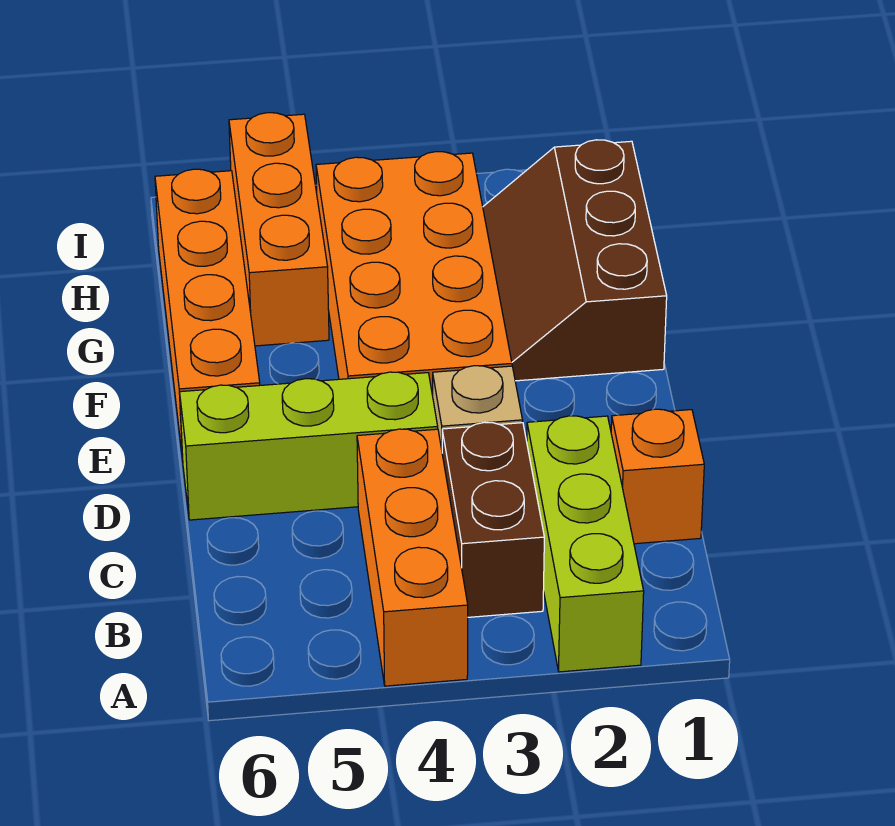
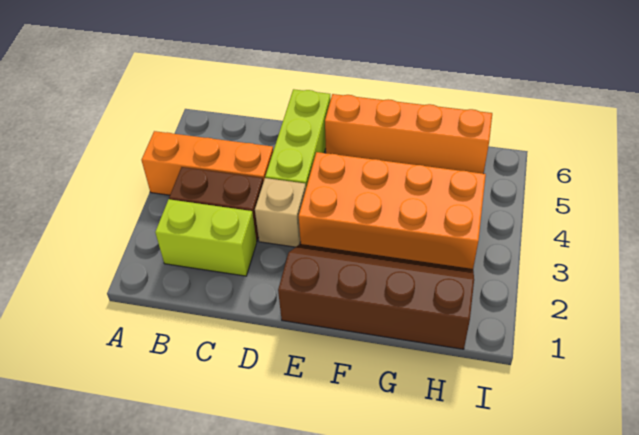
lime 1x3 brick [527,416,644,672] -> lime 1x2 brick [155,199,257,276]
orange 1x1 brick [611,409,704,544] -> none
brown 2x3 slope [483,140,667,381] -> brown 2x4 slope [278,244,474,349]
orange 1x3 brick [229,113,329,346] -> none

